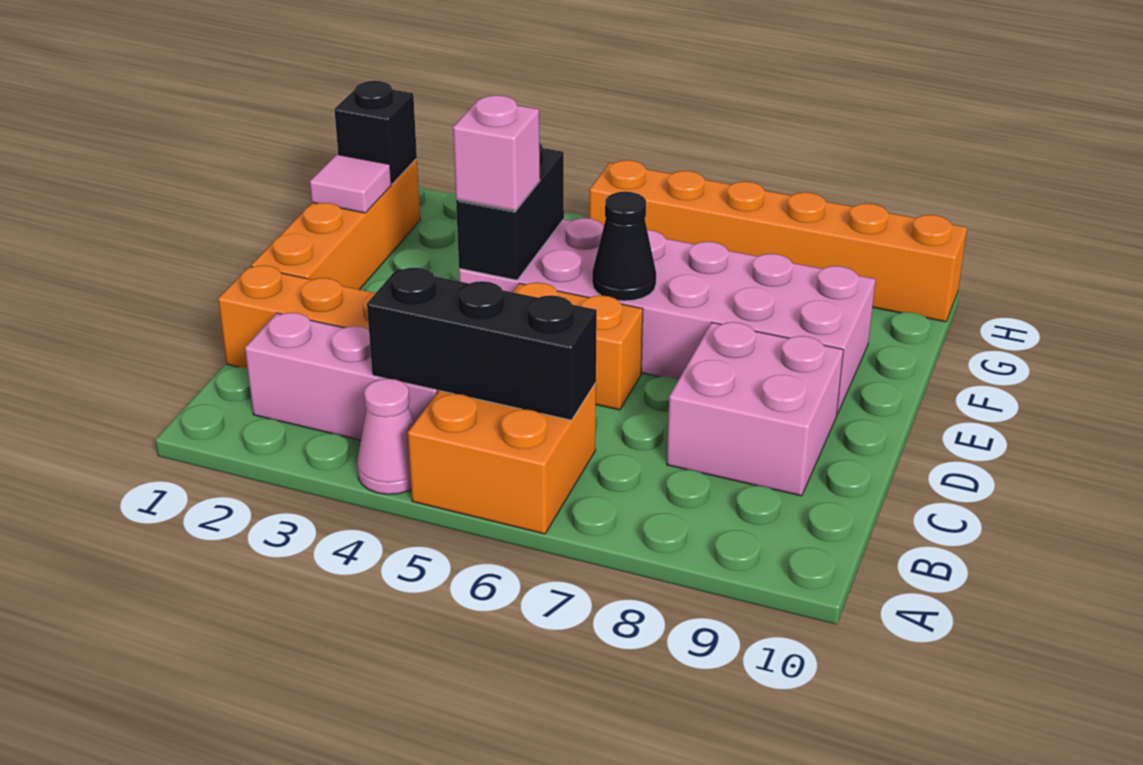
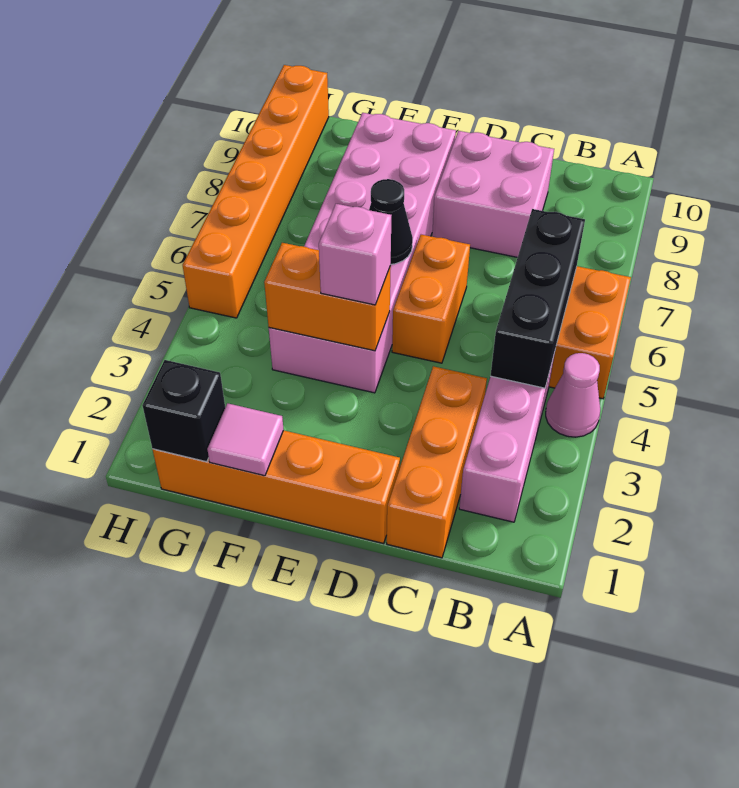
black 1x2 brick [456,143,564,280] -> orange 1x2 brick [264,243,391,351]

